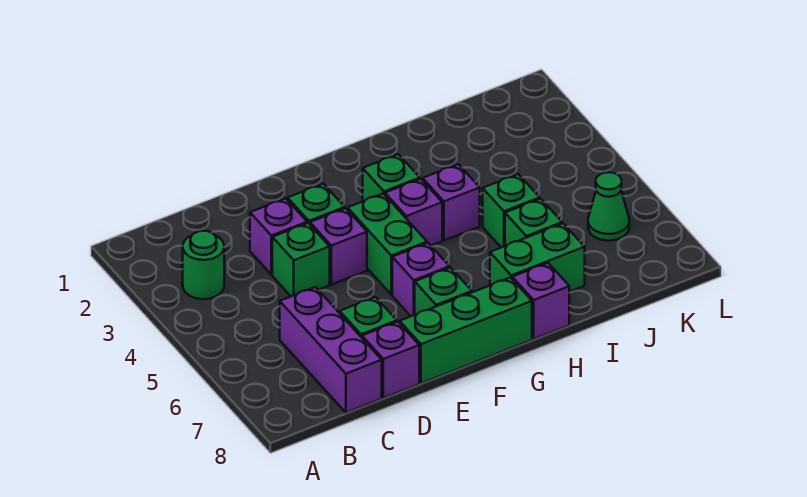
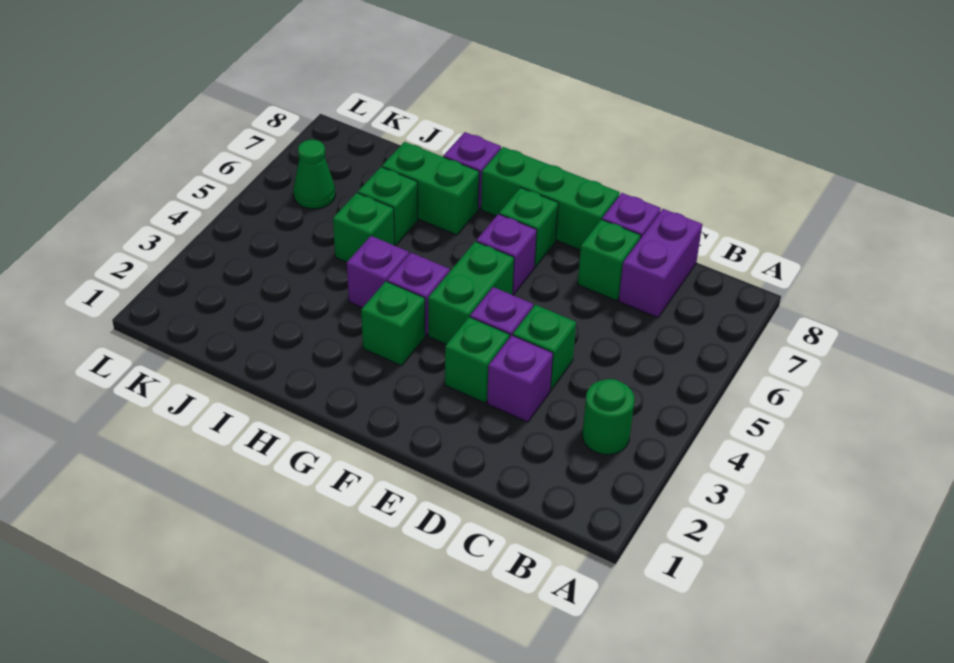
purple 1x3 brick [280,287,382,413] -> purple 1x2 brick [619,209,702,318]

